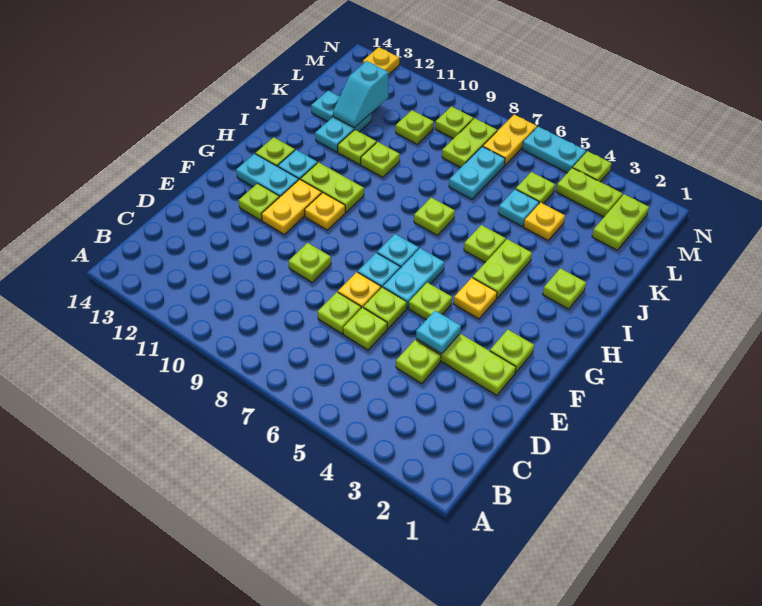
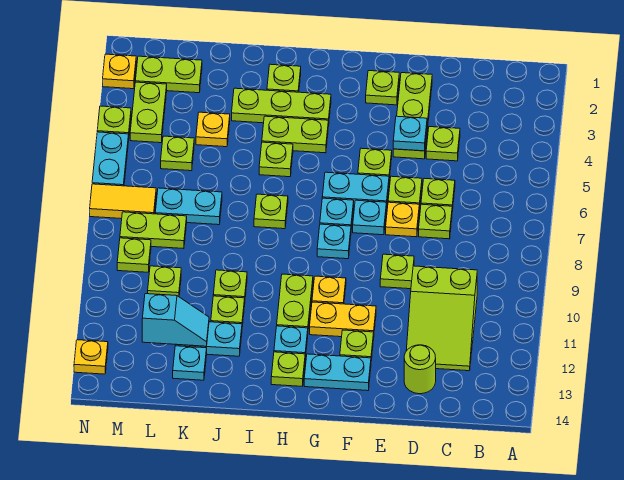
none -> lime 2x3 slope [406,266,477,371]
none -> lime 1x1 round brick [404,345,436,394]
yellow 1x1 plate [454,278,497,319] -> yellow 1x1 plate moved to [103,54,136,89]
cyan 1x2 plate [236,154,299,197] -> cyan 1x2 plate turned to [304,354,371,391]
none -> lime 1x3 plate [232,88,331,127]
cyan 1x1 plate [498,189,539,226] -> cyan 1x1 plate moved to [317,224,351,259]
yellow 1x2 plate [483,115,537,165] -> yellow 1x2 tile [90,184,156,219]

